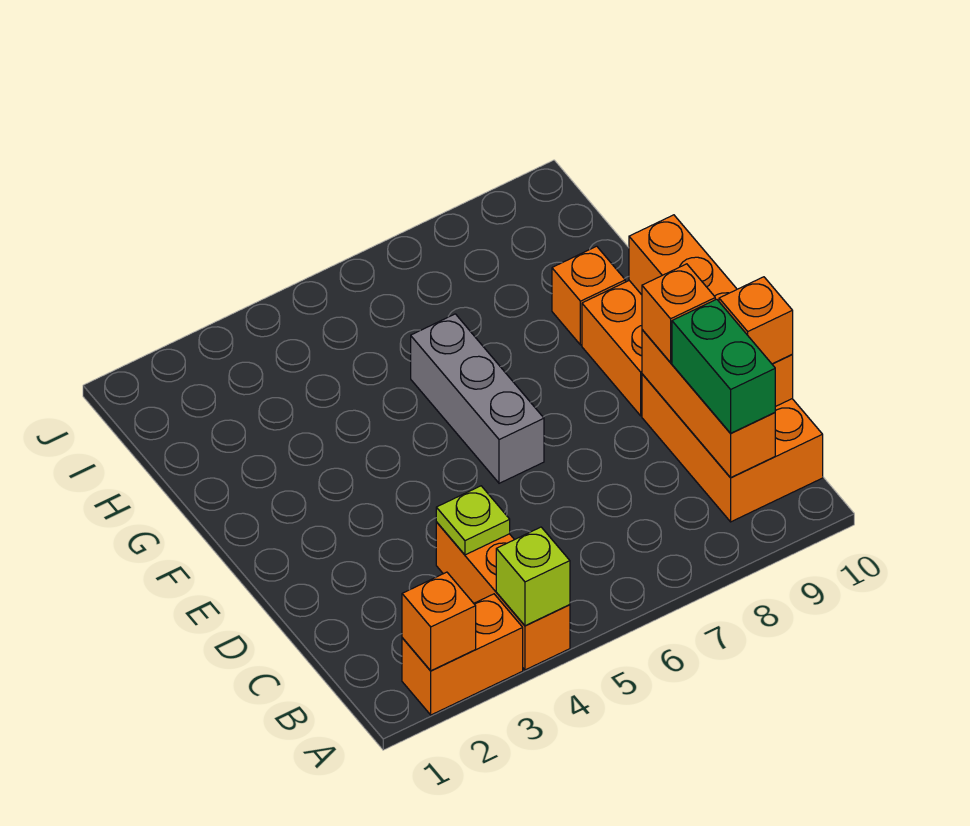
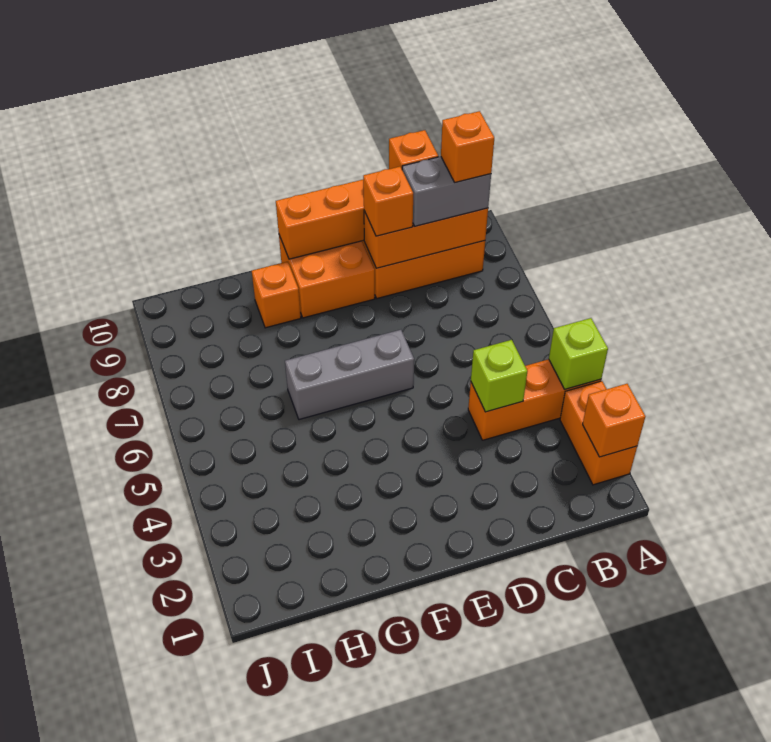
green 1x2 brick [672,299,775,433] -> grey 1x2 brick [402,157,491,226]
none -> orange 1x1 brick [441,111,494,183]
lime 1x1 plate [436,486,510,555] -> lime 1x1 brick [471,340,527,412]

